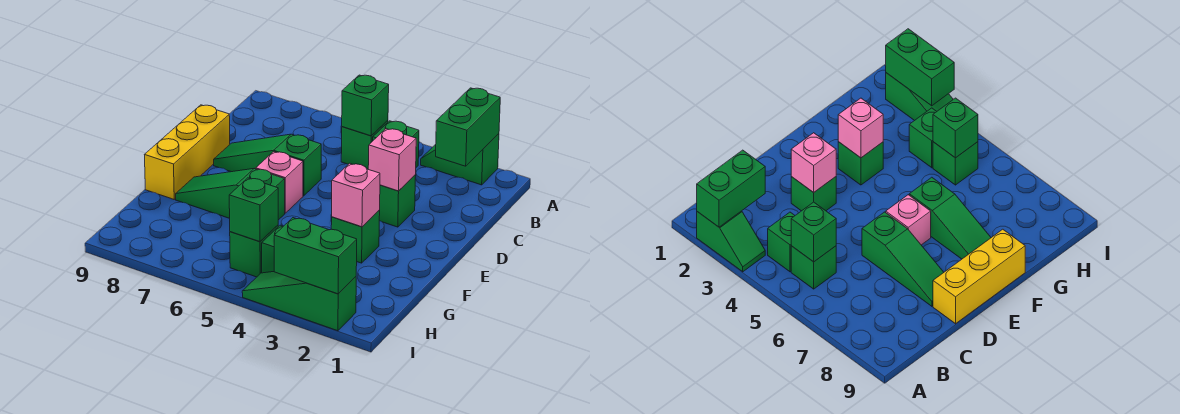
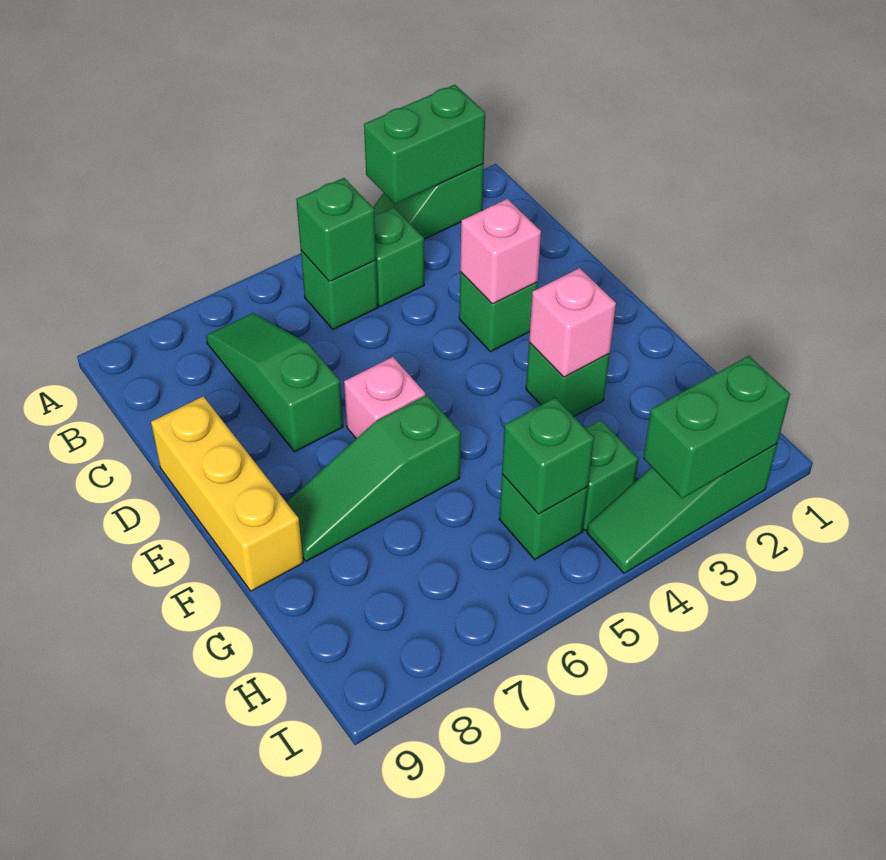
green 1x2 brick [436,88,500,166] -> green 1x2 brick turned to [364,85,485,204]
green 1x3 slope [214,134,321,196] -> green 1x3 slope turned to [206,313,343,452]

